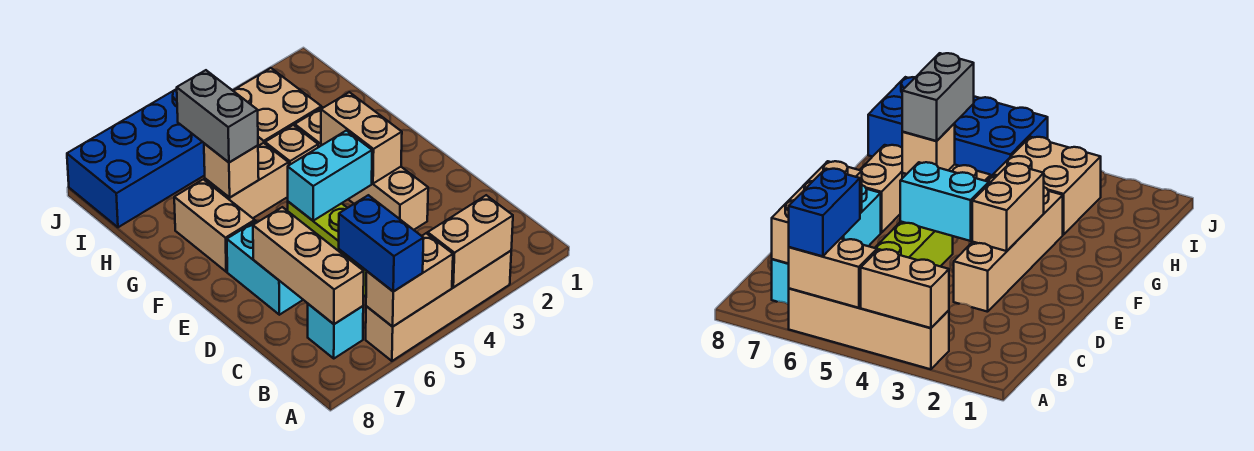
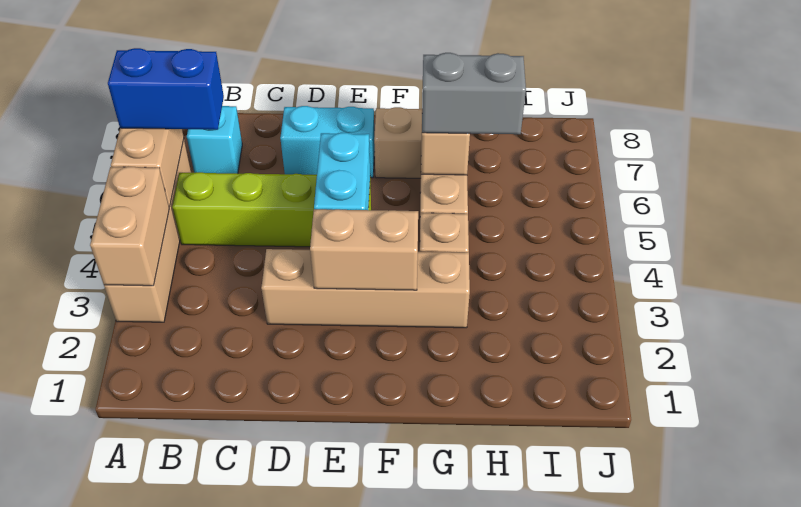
tan 1x3 brick [253,207,364,324] -> none
tan 2x2 brick [233,68,321,146] -> none
blue 2x4 brick [67,89,205,227] -> none

